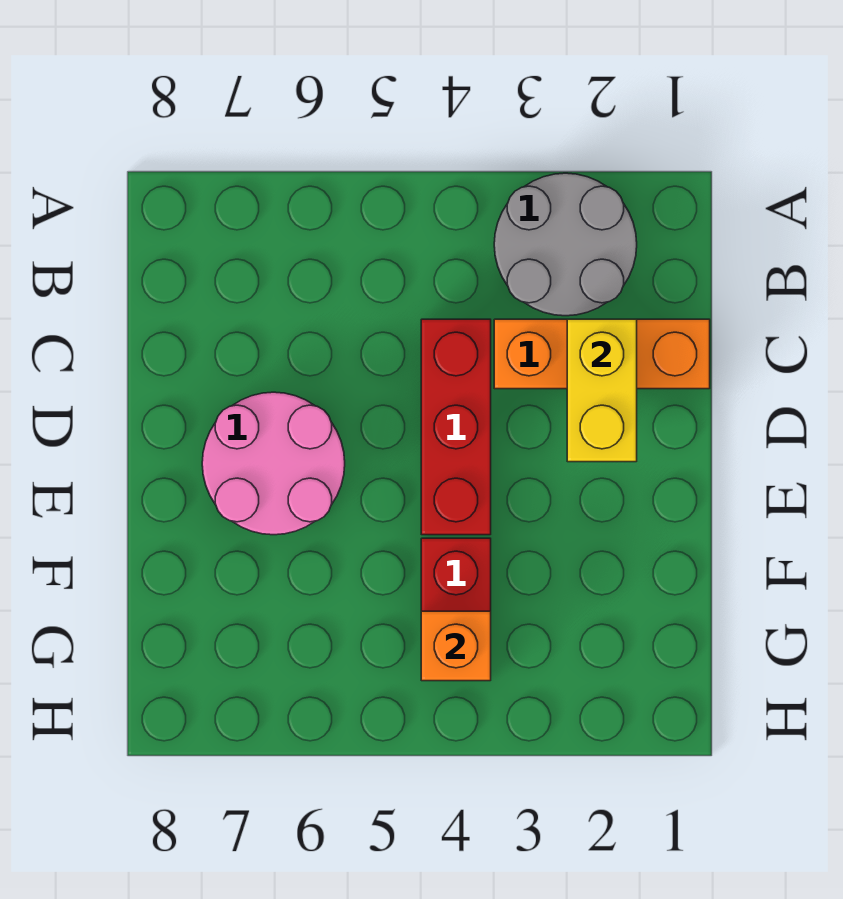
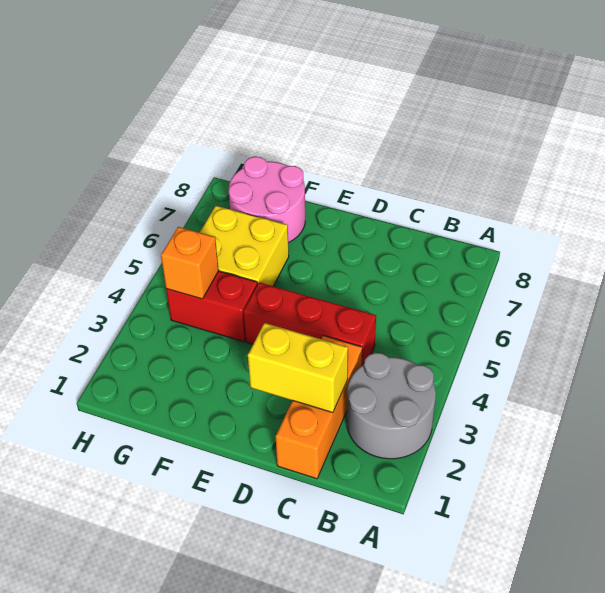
pink 2x2 round brick [202,392,345,535] -> pink 2x2 round brick moved to [229,157,305,243]
none -> yellow 2x2 brick [200,206,289,286]

